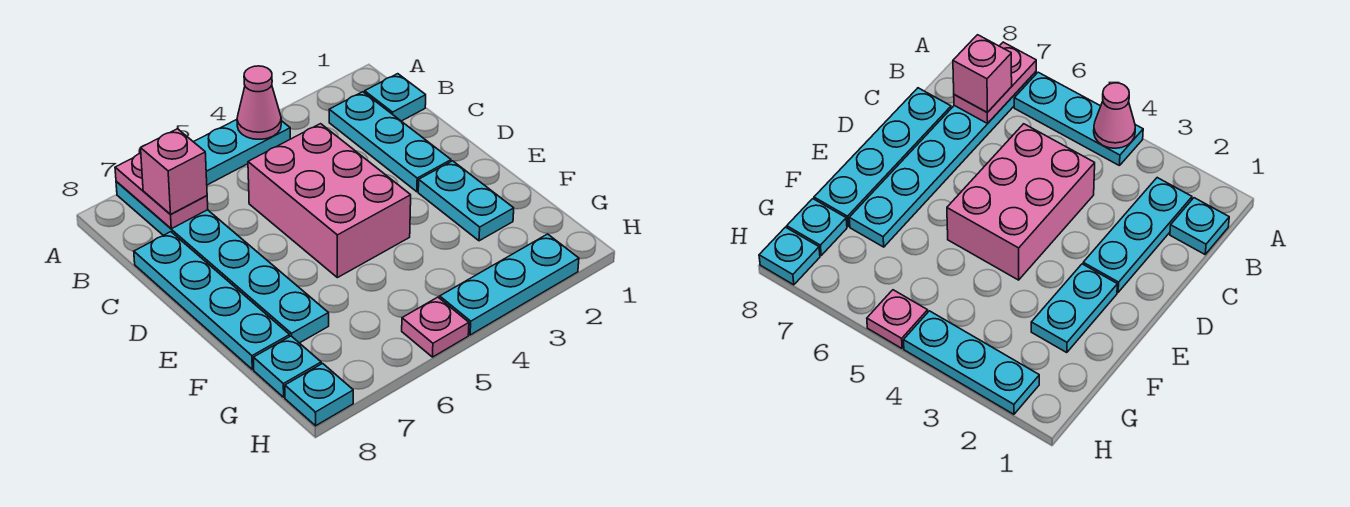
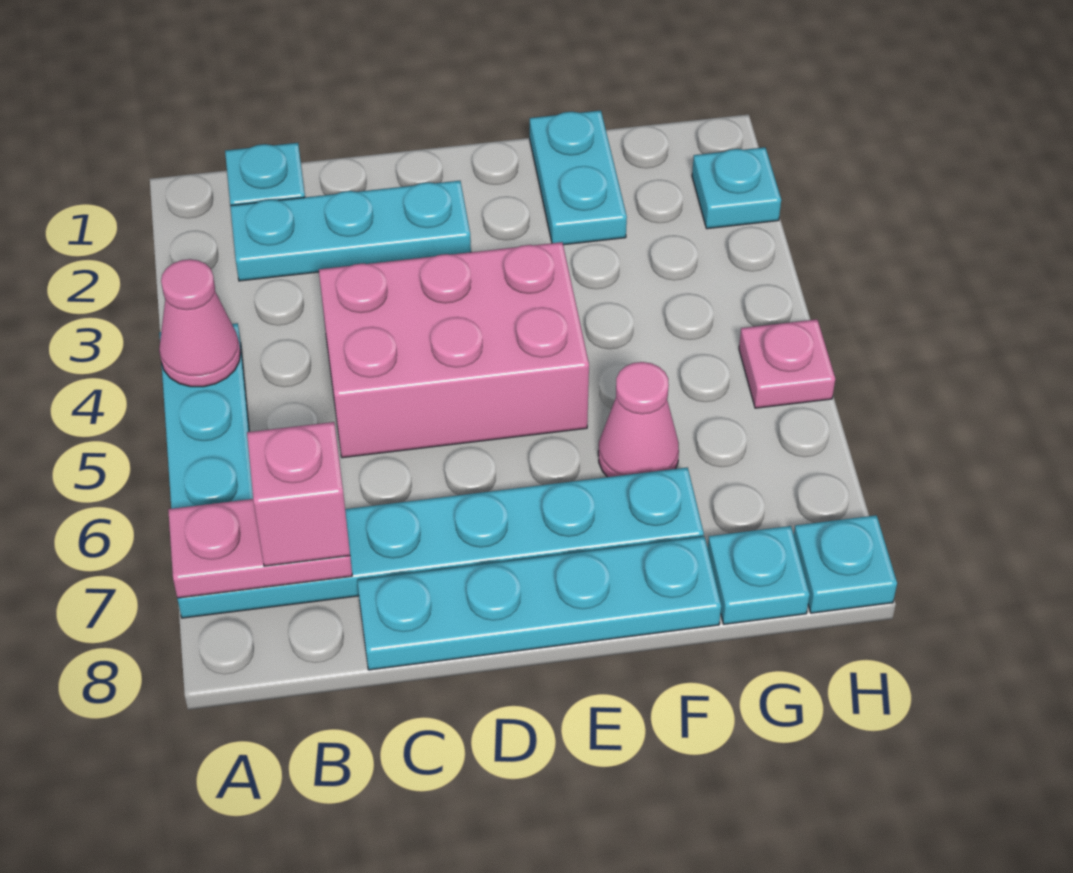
cyan 1x2 plate [418,161,514,241] -> cyan 1x2 plate turned to [530,110,627,245]
none -> pink 1x1 cone [598,362,679,477]
cyan 1x3 plate [440,234,579,335] -> cyan 1x1 plate [692,147,781,229]

